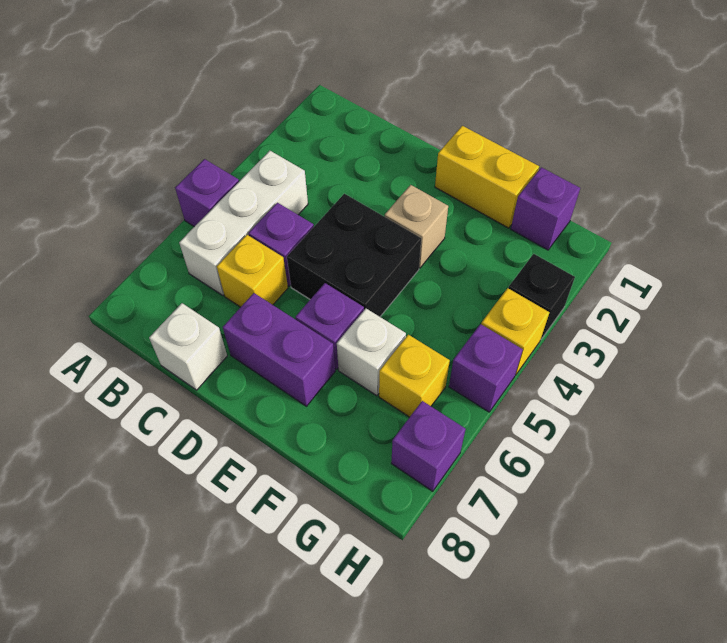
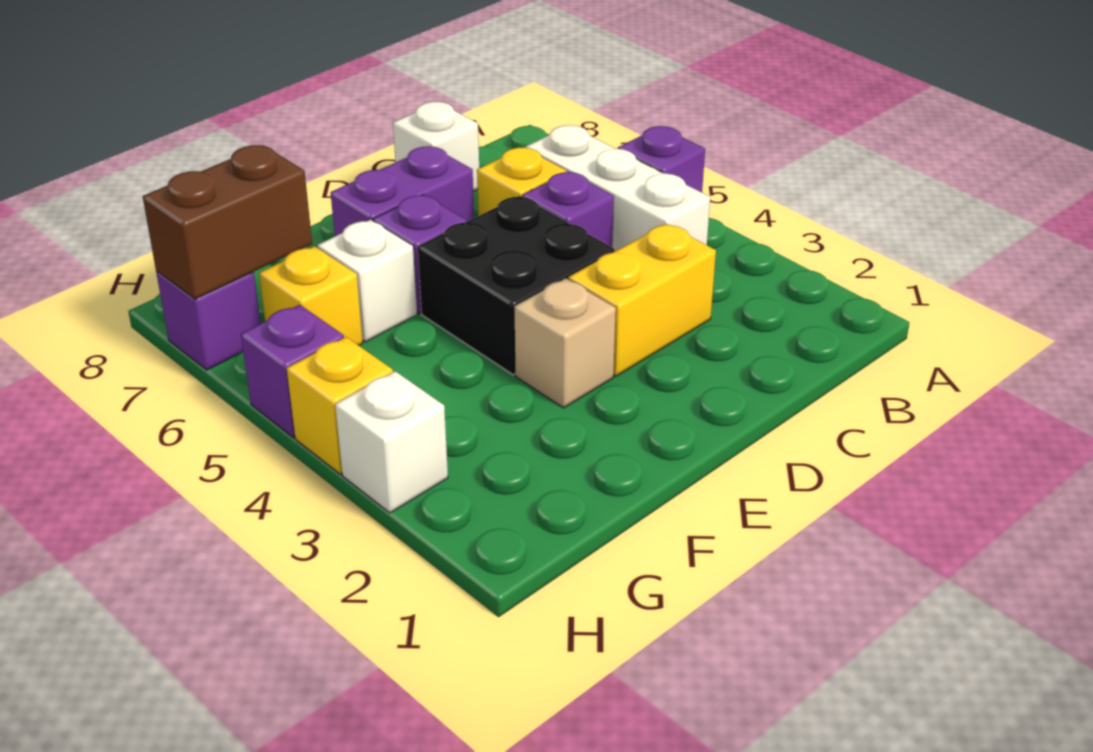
yellow 1x2 brick [435,126,539,228] -> yellow 1x2 brick moved to [568,224,716,376]
purple 1x1 brick [511,167,580,250] -> none
none -> brown 1x2 brick [143,145,312,299]
black 1x1 brick [508,254,575,339] -> white 1x1 brick [335,371,448,513]

